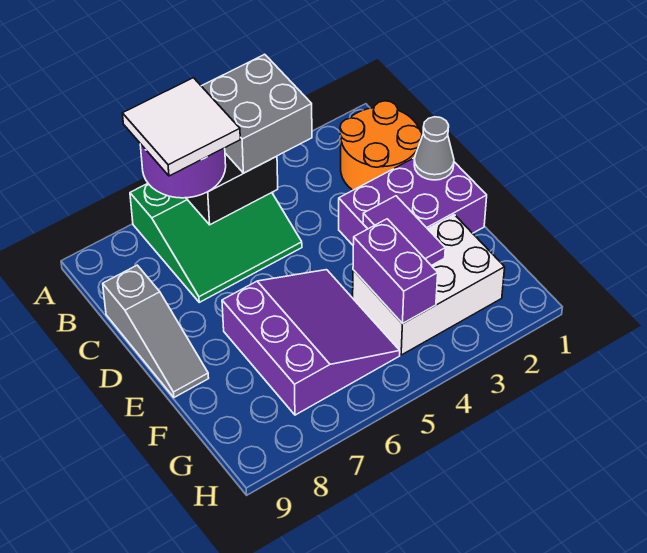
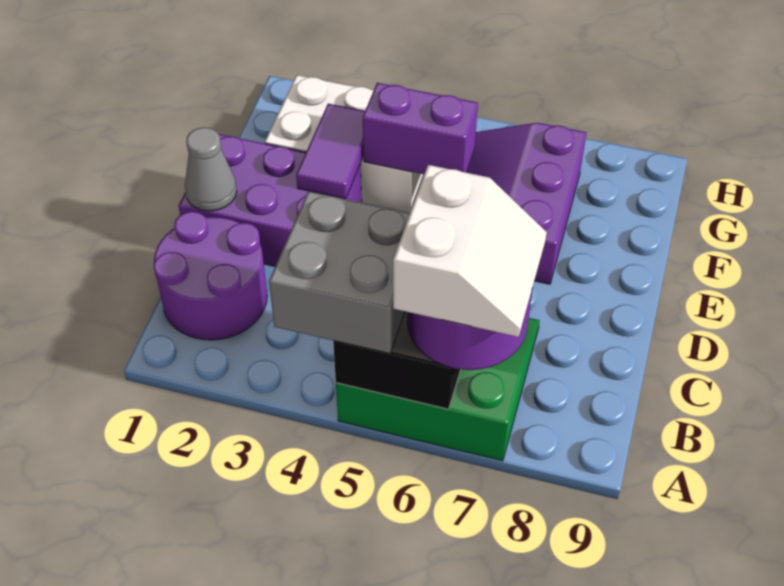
white 2x2 tile [122,78,240,176] -> white 2x2 slope [393,165,547,337]
orange 2x2 round brick [340,101,422,190] -> purple 2x2 round brick [154,211,267,340]
grey 1x3 slope [103,265,209,397] -> none
purple 1x2 brick [353,219,438,323] -> purple 1x2 brick turned to [363,83,478,174]

